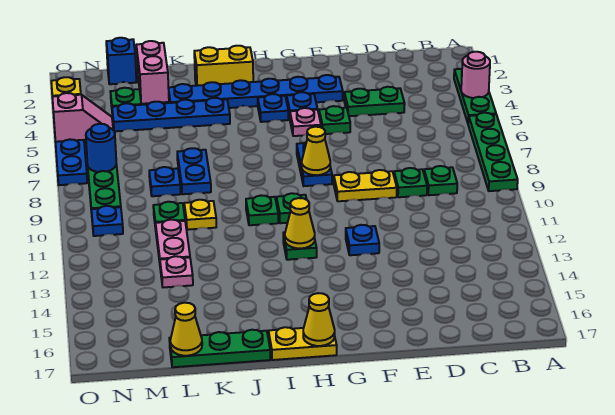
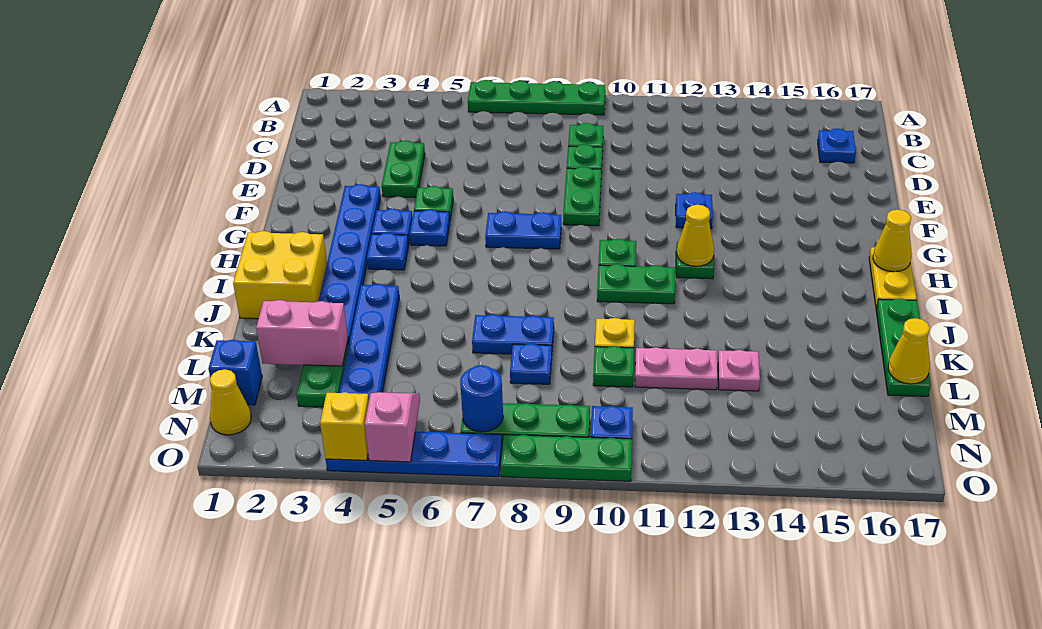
green 1x3 plate [454,69,496,123] -> green 1x3 plate moved to [501,435,632,481]
pink 1x1 round brick [461,52,490,98] -> none
none -> blue 1x1 plate [818,128,856,163]
yellow 1x2 plate [334,170,397,201] -> green 1x2 plate [563,167,601,226]
pink 1x1 plate [290,108,321,136] -> blue 1x1 plate [410,209,450,246]
yellow 1x1 cone [302,127,330,175] -> yellow 1x1 cone moved to [210,369,251,435]
yellow 1x2 brick [194,46,253,86] -> yellow 2x2 brick [233,231,327,319]
green 1x1 plate [246,195,278,225] -> green 1x2 plate [597,264,675,304]

